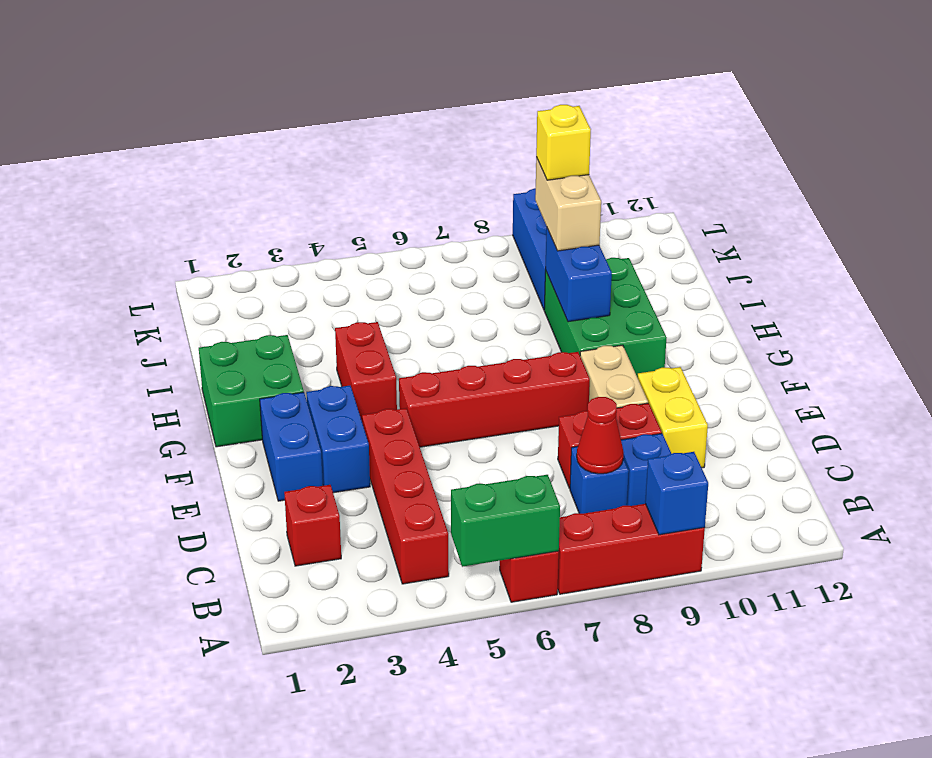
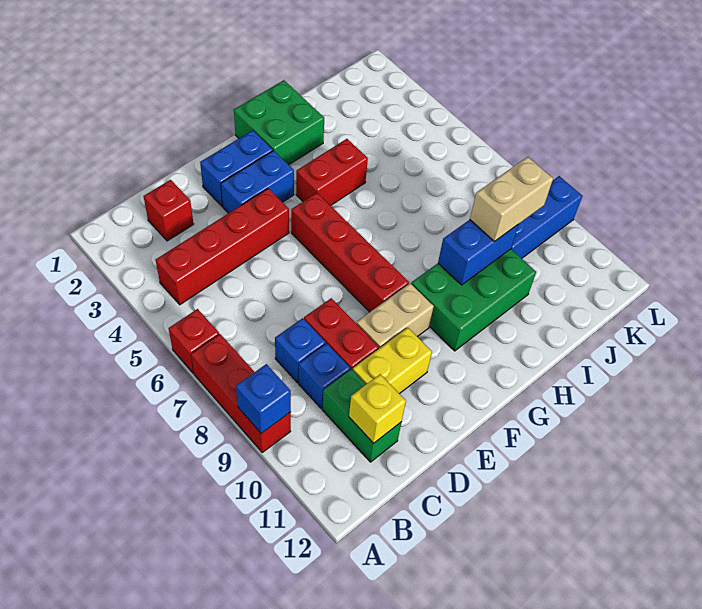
green 1x2 brick [451,475,560,567] -> green 1x2 brick moved to [322,369,401,462]
red 1x1 cone [577,397,624,474] -> none
yellow 1x1 brick [536,105,591,180] -> yellow 1x1 brick moved to [349,374,406,443]

